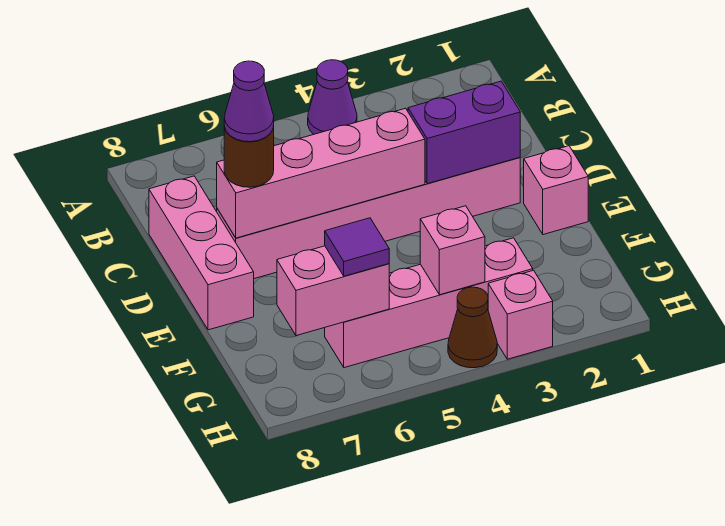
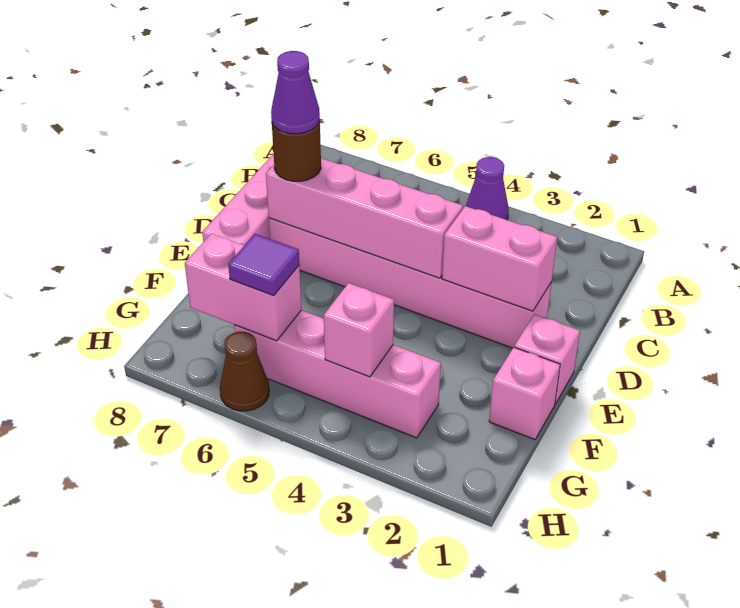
purple 1x2 brick [408,81,520,184] -> pink 1x2 brick [442,206,557,311]
pink 1x1 brick [488,270,553,359] -> pink 1x1 brick moved to [489,347,560,440]
brown 1x1 cone [448,287,497,368] -> brown 1x1 cone moved to [220,332,269,411]

